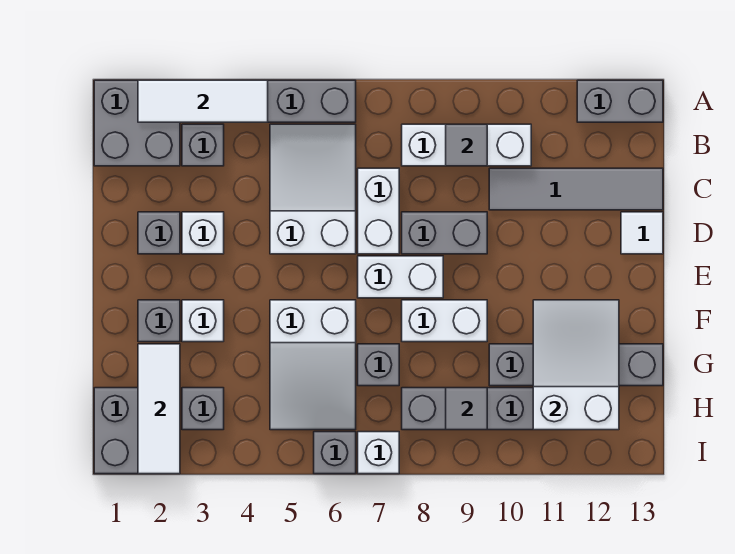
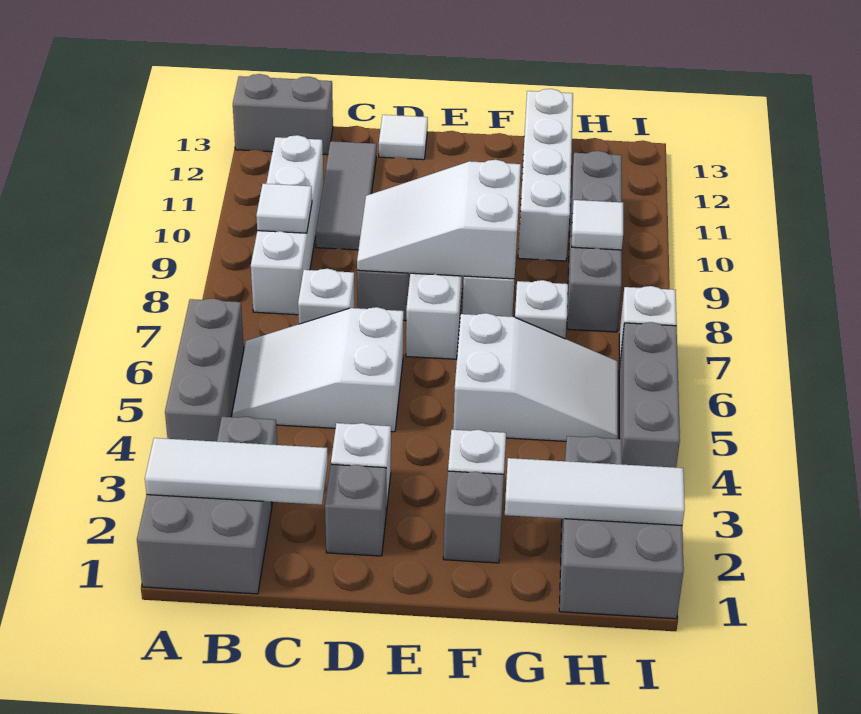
white 1x3 tile [138,80,268,122] -> white 1x3 tile turned to [145,438,328,505]
grey 1x2 brick [577,80,663,122] -> grey 1x2 brick turned to [233,74,333,155]
white 1x3 brick [402,124,531,166] -> white 1x4 brick [251,135,323,315]
grey 1x1 tile [446,124,487,166] -> white 1x1 tile [256,184,312,233]
white 1x2 brick [358,168,399,254] -> white 1x1 brick [298,269,355,324]
grey 1x4 tile [489,168,663,210] -> grey 1x3 tile [316,141,376,250]
white 2x3 slope [533,300,619,430] -> white 2x3 slope moved to [357,160,521,279]
grey 1x1 brick [358,344,399,386] -> white 1x1 brick [515,280,568,339]
grey 1x4 brick [489,344,663,386] -> white 1x4 brick [518,89,573,261]
grey 1x1 tile [446,388,487,430] -> white 1x1 tile [572,200,623,250]
grey 1x1 brick [314,432,356,474] -> grey 1x3 brick [619,322,680,468]

